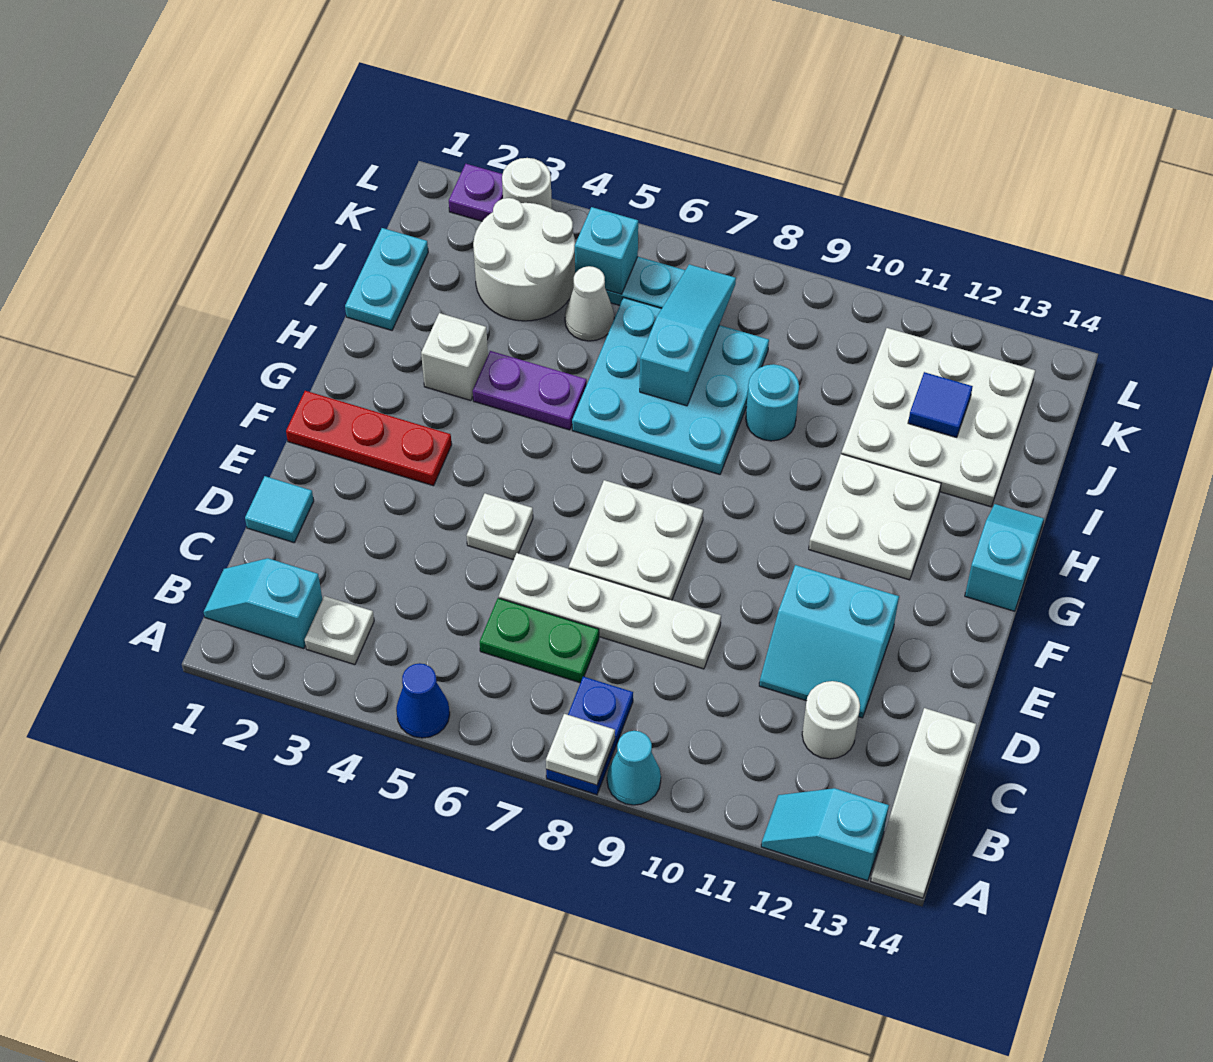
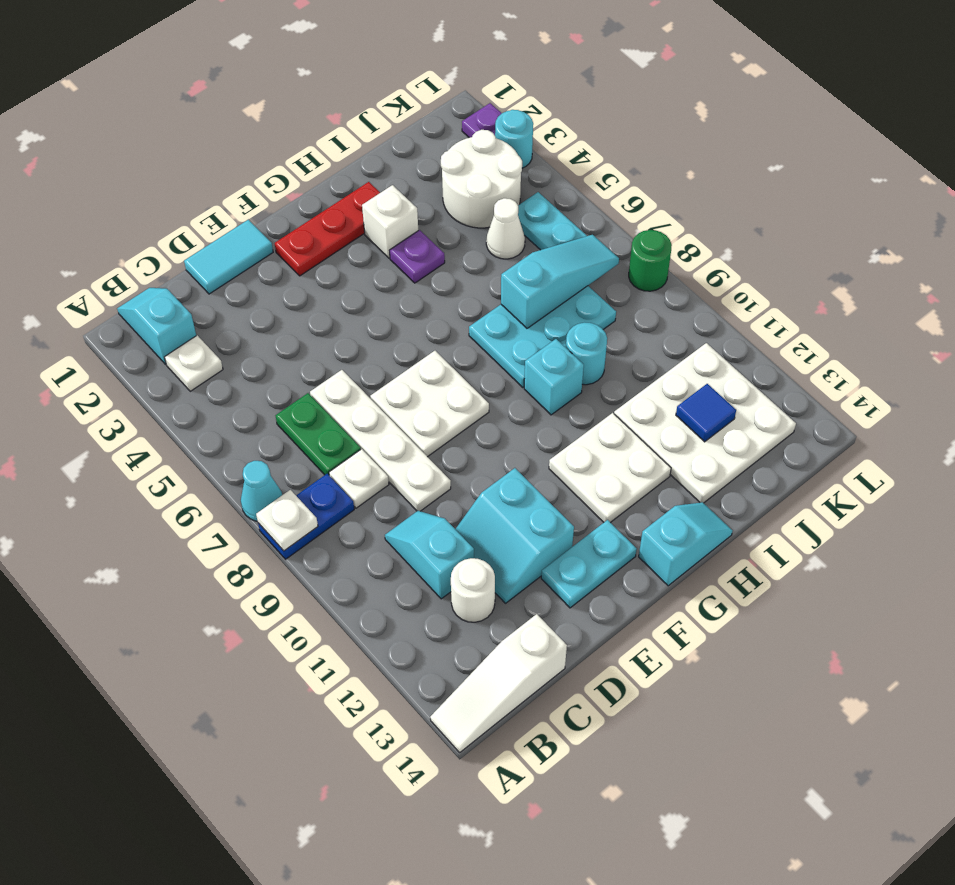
blue 1x1 cone [396,663,450,738] -> none
cyan 1x1 cone [607,731,661,805] -> cyan 1x1 cone moved to [241,461,282,521]
cyan 1x2 slope [761,788,889,881] -> cyan 1x2 slope moved to [385,511,474,599]
cyan 1x1 tile [245,476,314,542] -> cyan 1x2 tile [184,220,273,294]
white 1x1 plate [467,493,533,560] -> white 1x1 plate moved to [329,449,389,508]
red 1x3 plate [286,391,452,486] -> red 1x3 plate turned to [275,182,380,276]
purple 1x2 plate [473,351,587,430] -> purple 1x1 plate [389,230,445,283]
cyan 3x3 plate [572,298,769,474] -> cyan 2x3 plate [469,286,616,388]
cyan 1x2 plate [345,228,428,330] -> cyan 1x2 plate moved to [541,520,637,608]
cyan 1x1 brick [575,207,638,294] -> cyan 1x1 brick moved to [524,339,584,415]
white 1x1 round brick [502,158,552,209] -> cyan 1x1 round brick [495,110,533,168]
none -> green 1x1 round brick [629,230,672,291]

